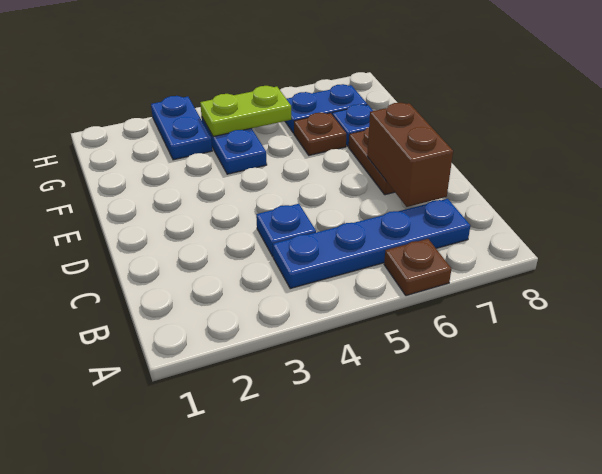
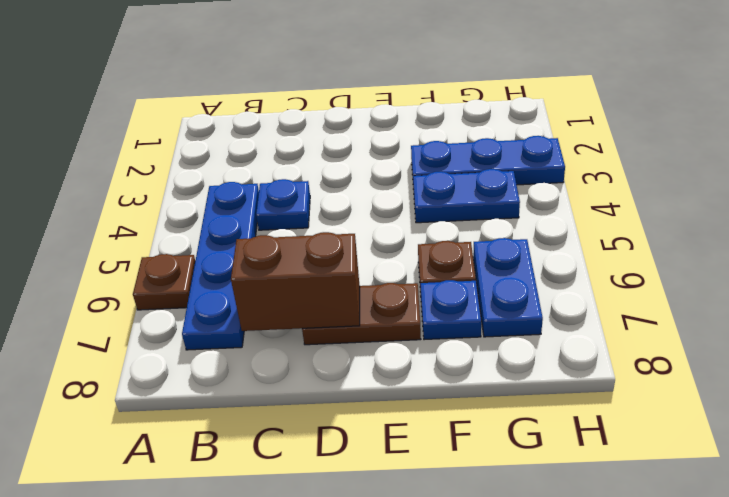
blue 1x2 plate [151,96,212,160] -> blue 1x3 plate [411,136,565,189]
lime 1x2 plate [200,86,291,137] -> none

